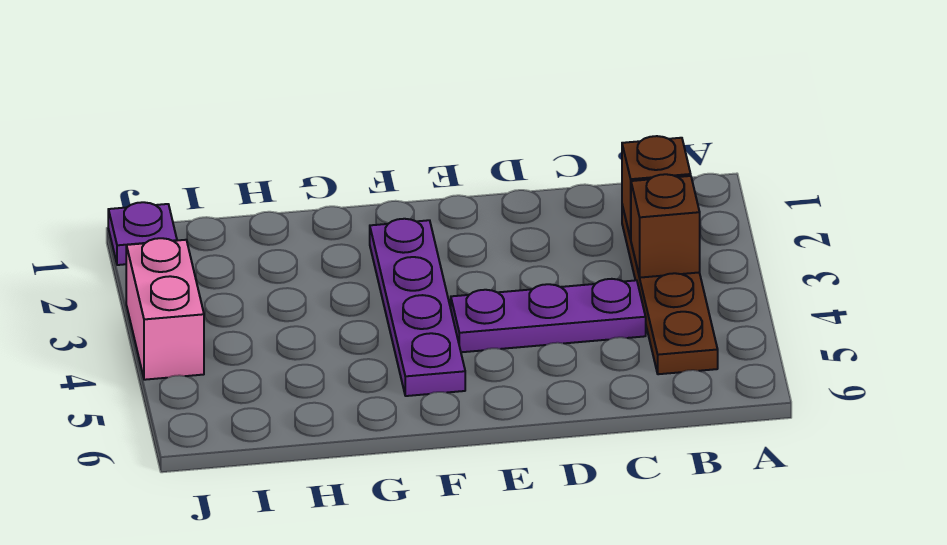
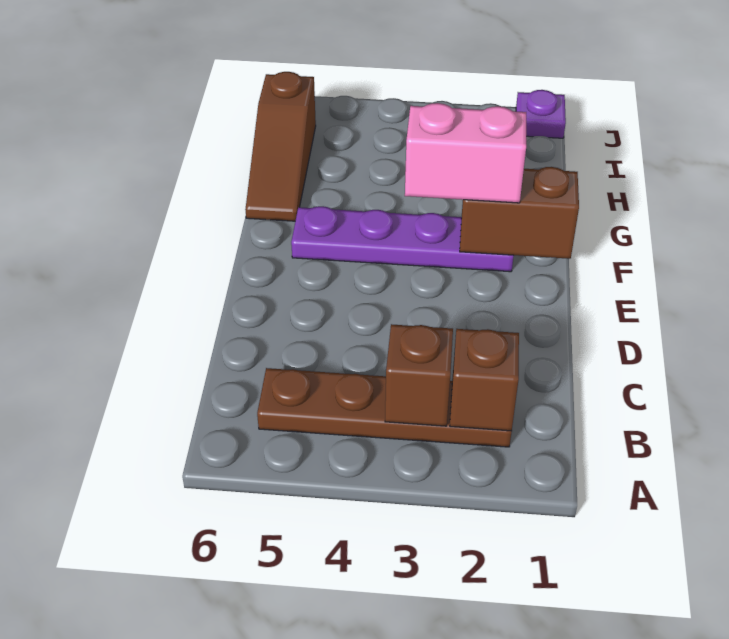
purple 1x3 plate [451,279,646,352] -> none
none -> brown 1x2 brick [460,167,579,259]
none -> brown 1x3 slope [245,72,316,221]
pink 1x2 brick [126,238,204,380] -> pink 1x2 brick moved to [405,103,526,203]

